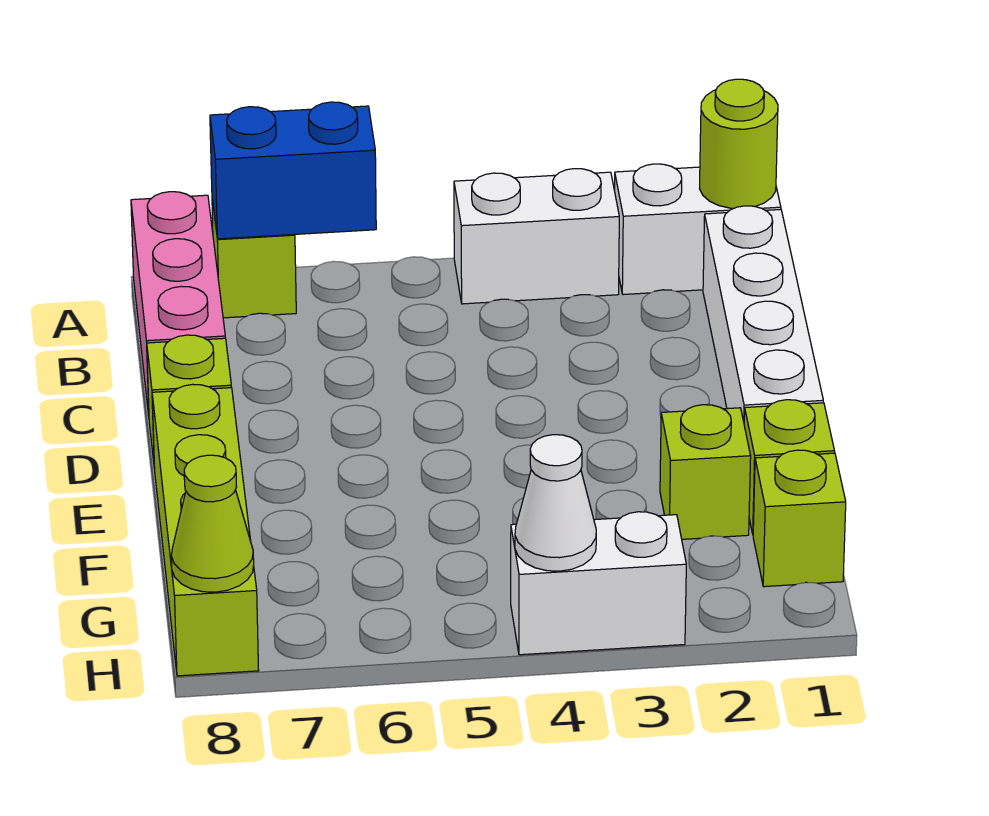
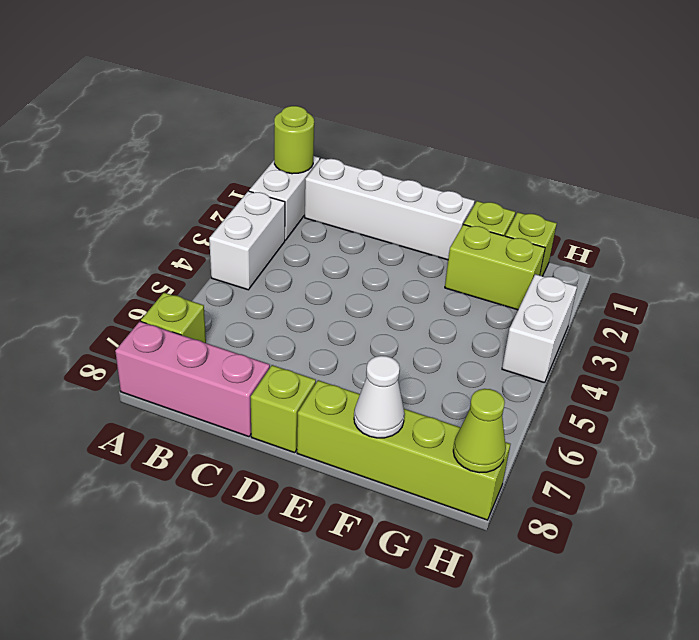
blue 1x2 brick [210,102,376,239] -> none
lime 1x1 brick [660,405,751,539] -> lime 1x2 brick [445,224,545,310]
white 1x1 cone [515,435,596,571] -> white 1x1 cone moved to [354,356,405,438]

